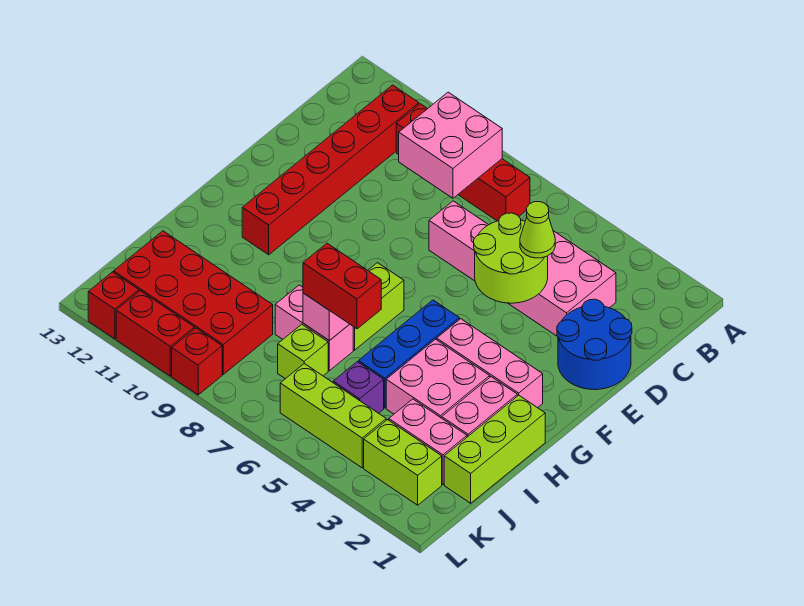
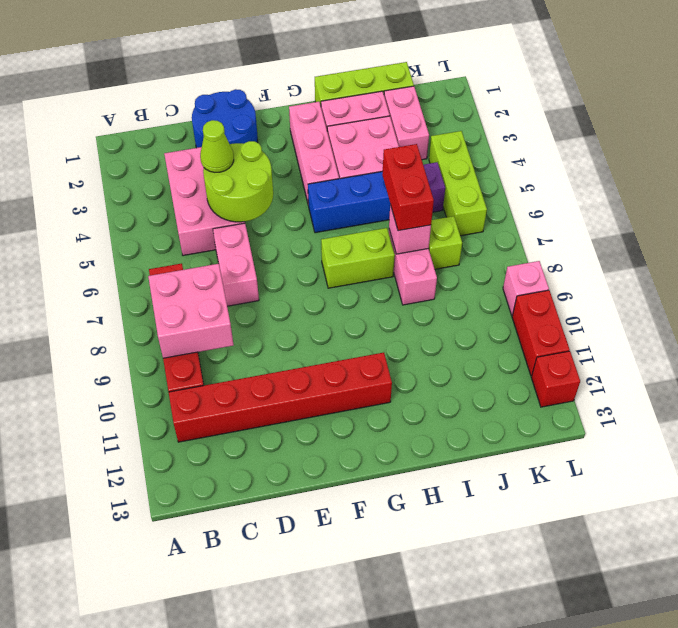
red 2x4 brick [114,231,273,374] -> none
lime 1x2 brick [364,420,442,505] -> none
red 1x1 brick [172,328,222,395] -> pink 1x1 brick [503,261,549,316]

